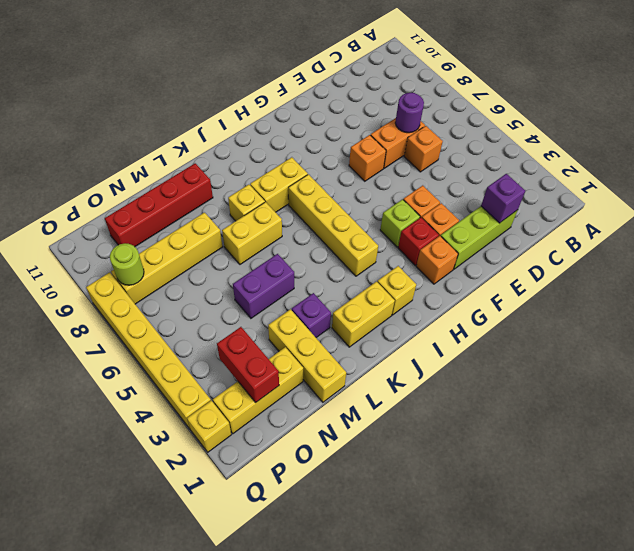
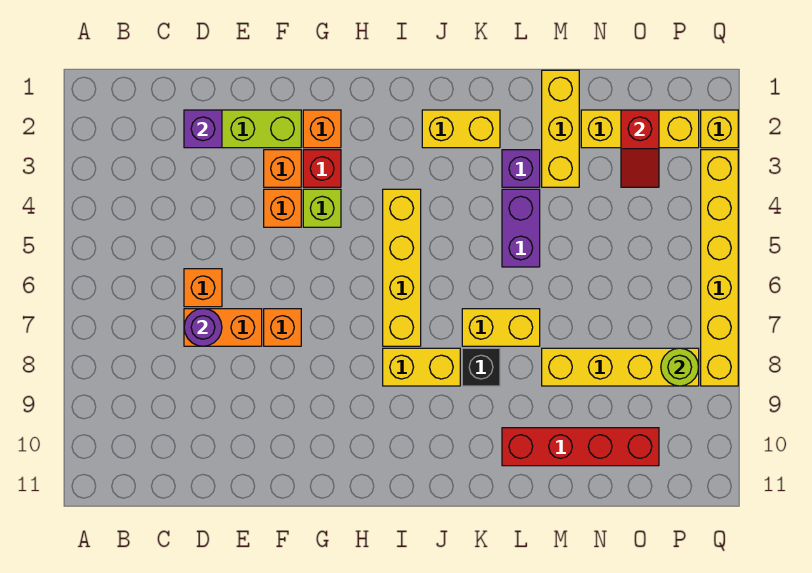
yellow 1x1 brick [377,266,416,315] -> none
yellow 1x1 brick [228,185,265,221] -> black 1x1 brick [462,348,500,386]
purple 1x2 brick [233,254,294,318] -> purple 1x2 brick turned to [502,189,540,267]
red 1x2 brick [217,327,279,403] -> red 1x2 slope [621,110,659,187]

